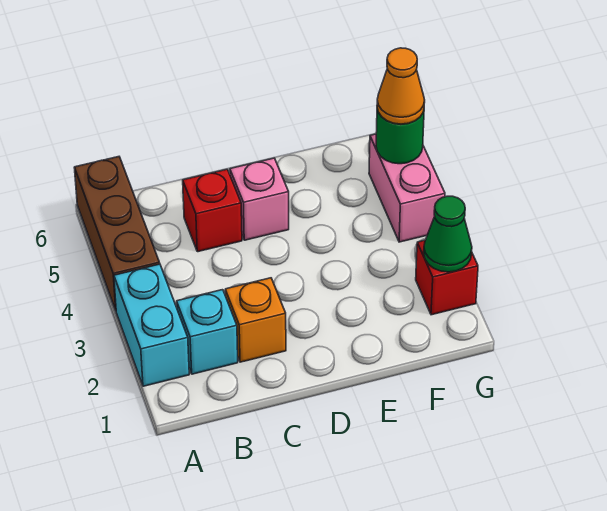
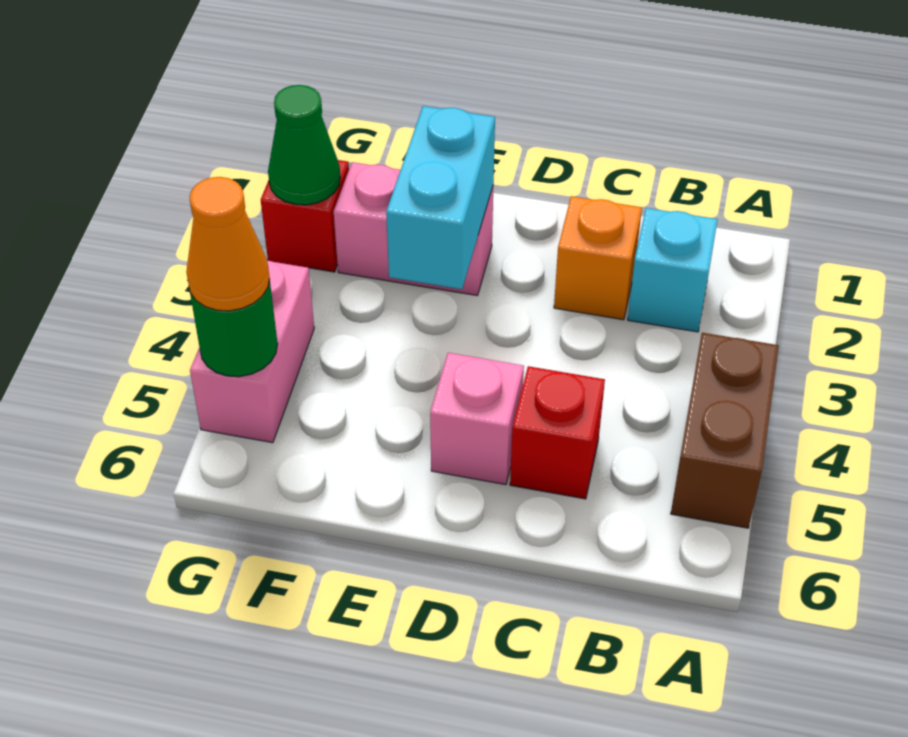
cyan 1x2 brick [114,264,189,386] -> cyan 1x2 brick moved to [386,106,495,289]
brown 1x3 brick [74,157,160,310] -> brown 1x2 brick [671,333,779,528]
none -> pink 1x2 brick [334,162,493,295]

